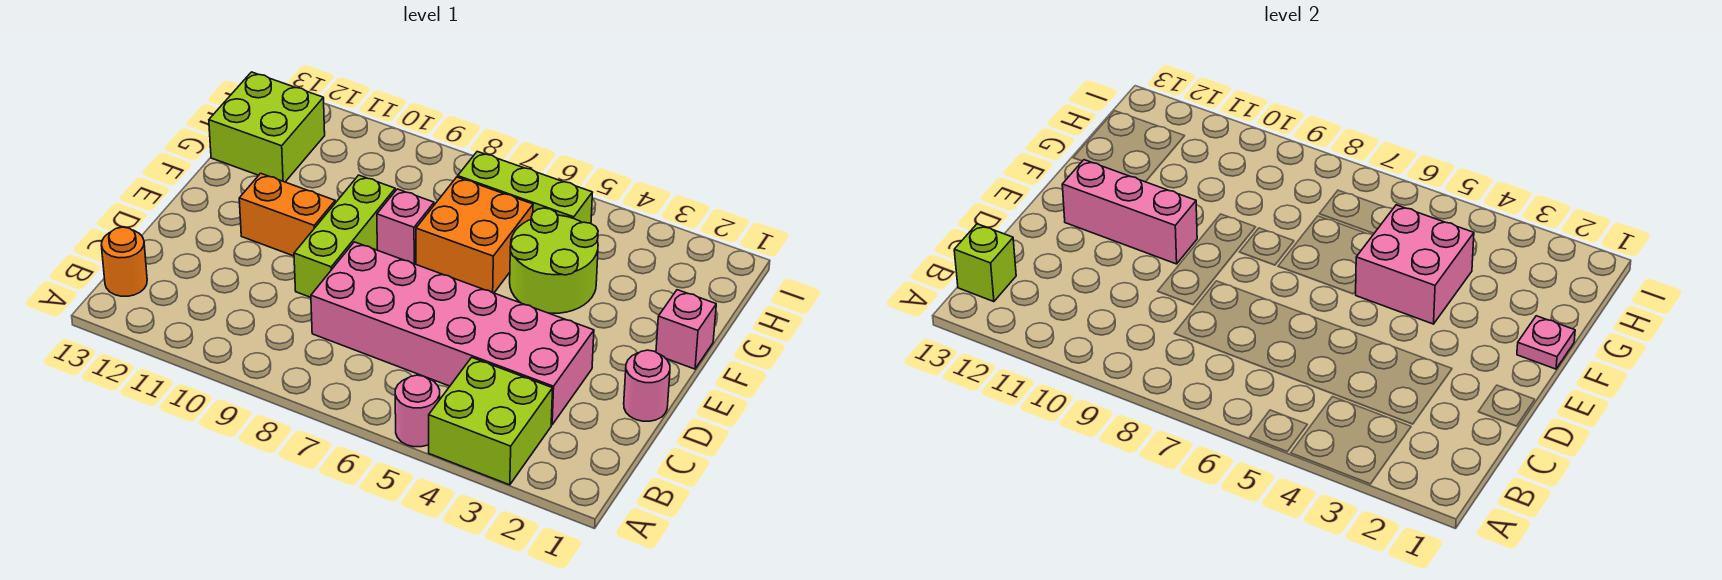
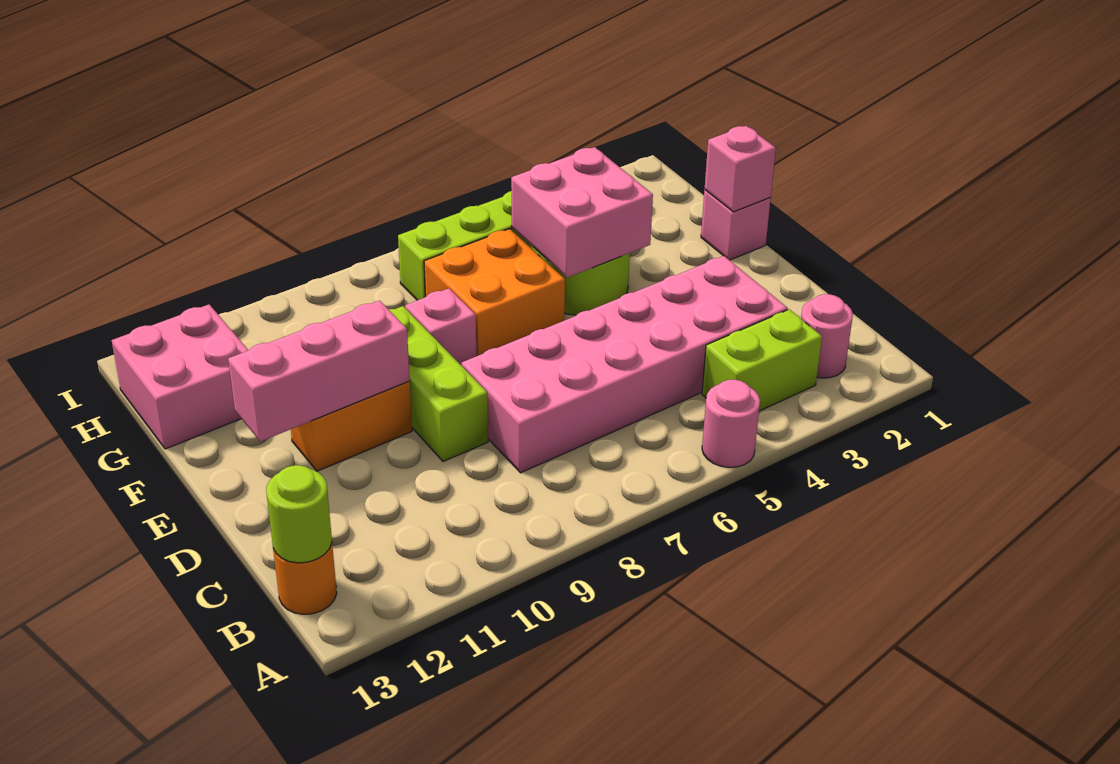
lime 2x2 brick [429,357,553,485] -> lime 1x2 brick [702,309,822,411]
lime 1x1 brick [954,224,1016,302] -> lime 1x1 round brick [266,465,332,563]
pink 1x1 round brick [624,350,670,421] -> pink 1x1 round brick moved to [801,294,853,378]
pink 1x1 plate [1517,316,1575,369] -> pink 1x1 brick [705,126,776,212]
lime 2x2 brick [209,72,325,182] -> pink 2x2 brick [112,305,249,449]

